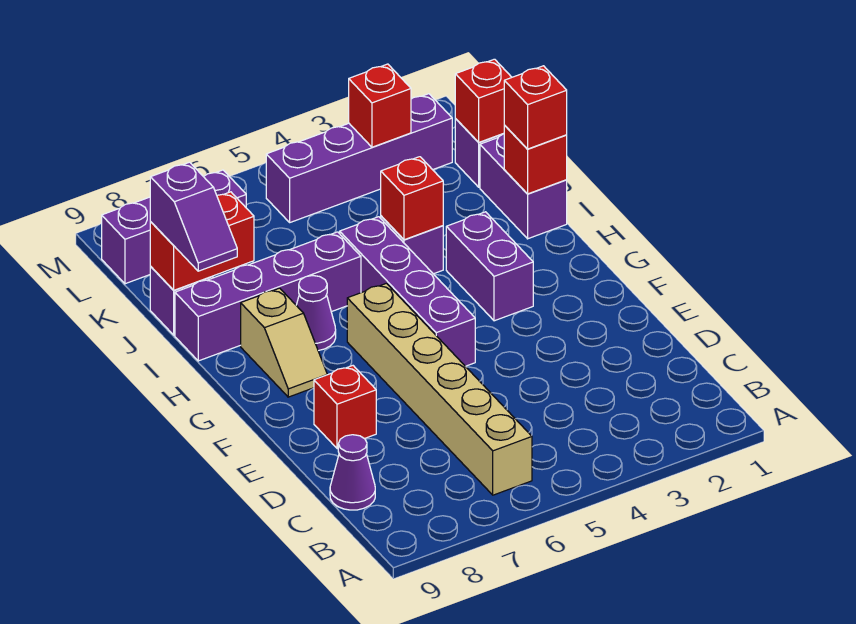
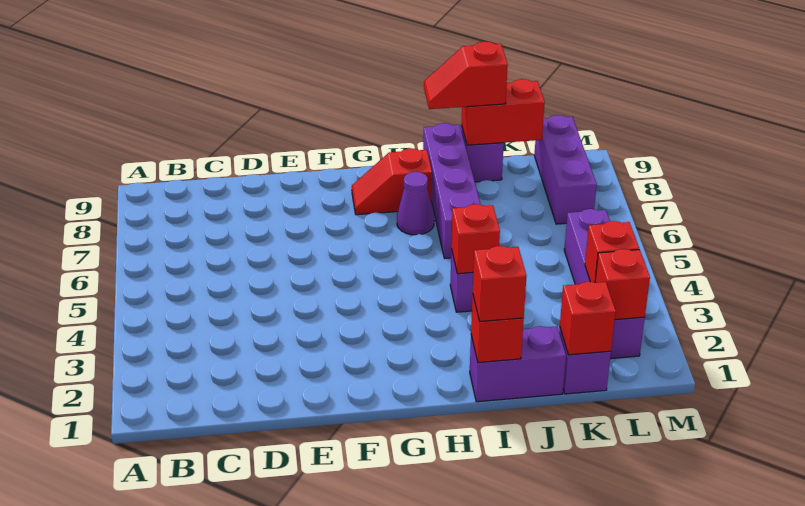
tan 1x6 brick [347,283,532,495] -> none
purple 1x1 cone [330,435,375,510] -> none
red 1x1 brick [314,366,376,449] -> red 1x1 brick moved to [595,249,650,320]
purple 1x4 brick [340,217,475,366] -> none
purple 1x2 brick [446,212,533,321] -> none
tan 1x2 slope [241,288,327,397] -> red 1x2 slope [352,148,432,215]
purple 1x2 slope [150,162,237,271] -> red 1x2 slope [424,41,508,109]
red 1x2 brick [150,192,254,290] -> red 1x2 brick turned to [462,79,545,145]

